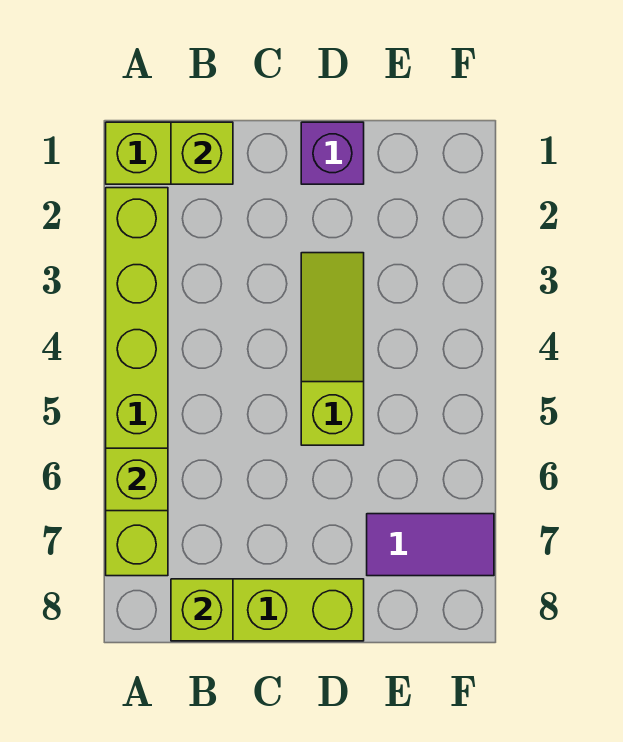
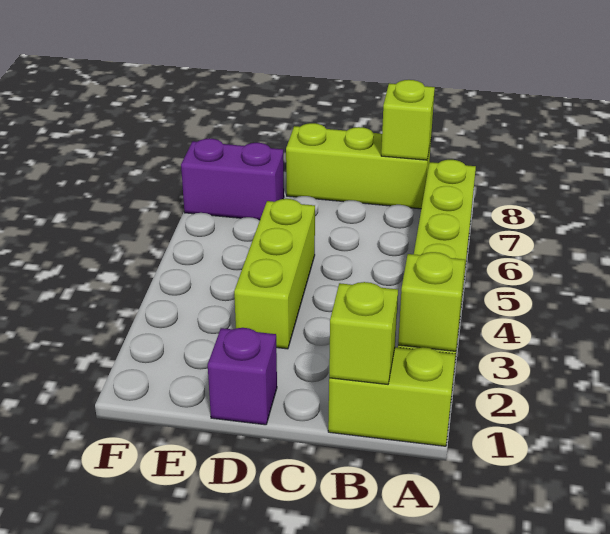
lime 1x1 brick [106,448,168,511] -> lime 1x1 brick moved to [398,252,465,351]
lime 1x3 slope [301,253,364,445] -> lime 1x3 brick [234,199,315,349]
purple 1x2 tile [367,514,494,576] -> purple 1x2 brick [181,138,284,220]

